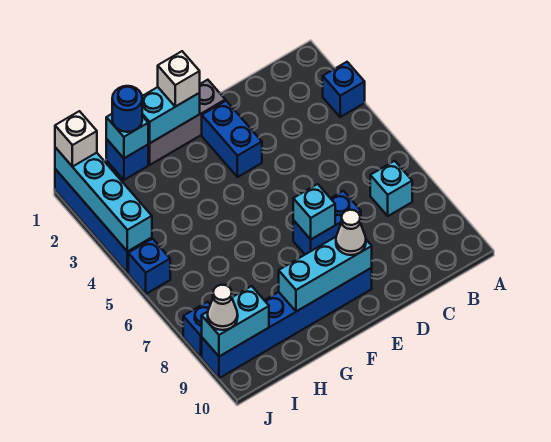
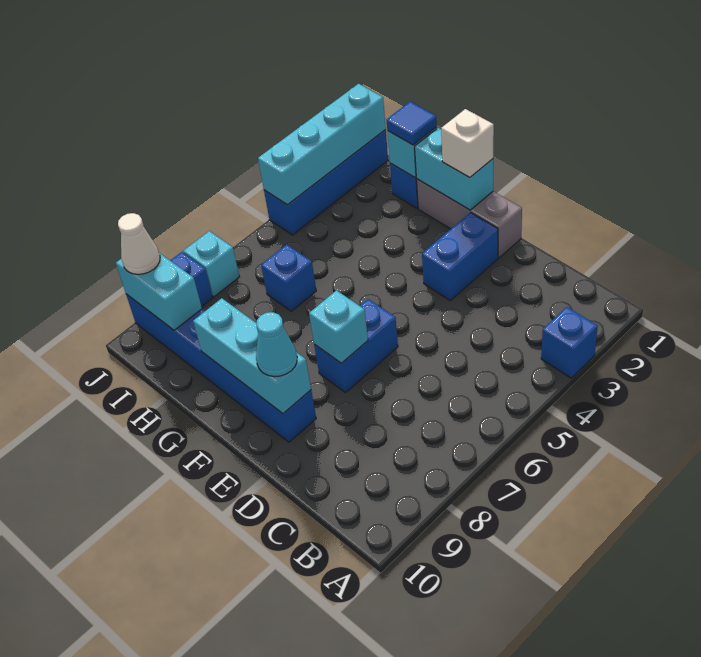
cyan 1x1 brick [370,161,412,216] -> cyan 1x1 brick moved to [183,231,239,297]
blue 1x2 brick [293,191,361,254] -> blue 1x2 brick turned to [314,299,398,392]
white 1x1 cone [336,210,366,255] -> cyan 1x1 cone [256,312,297,377]
blue 1x1 round brick [112,86,142,132] -> blue 1x1 tile [387,102,437,145]
white 1x1 brick [55,111,97,167] -> none
blue 1x1 brick [128,239,170,294] -> blue 1x1 brick moved to [261,245,316,311]

